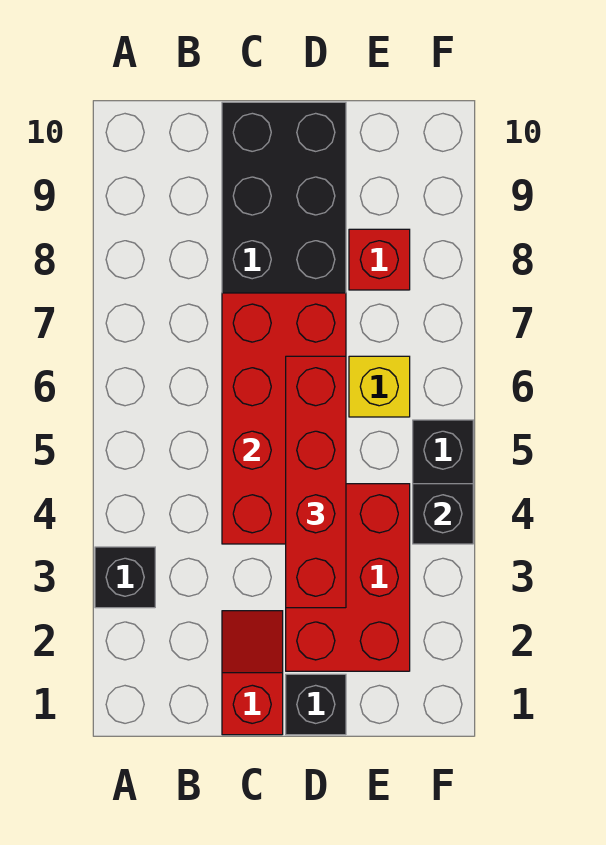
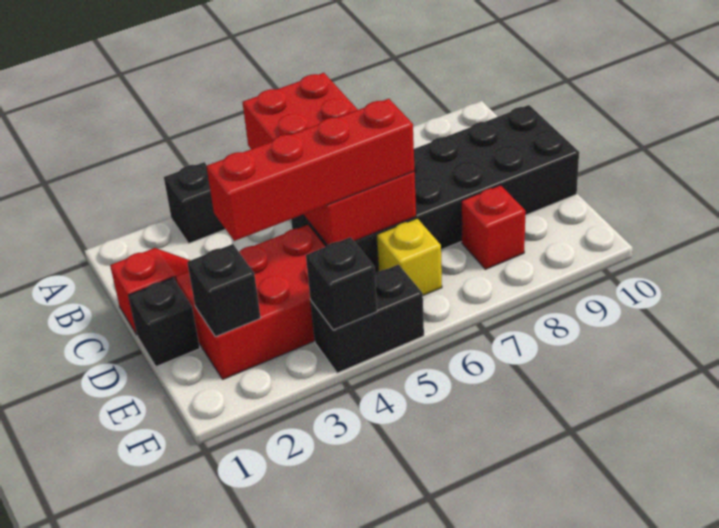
red 2x4 brick [222,293,346,544] -> red 2x4 brick turned to [242,73,416,245]
none -> black 1x1 brick [187,244,261,337]

